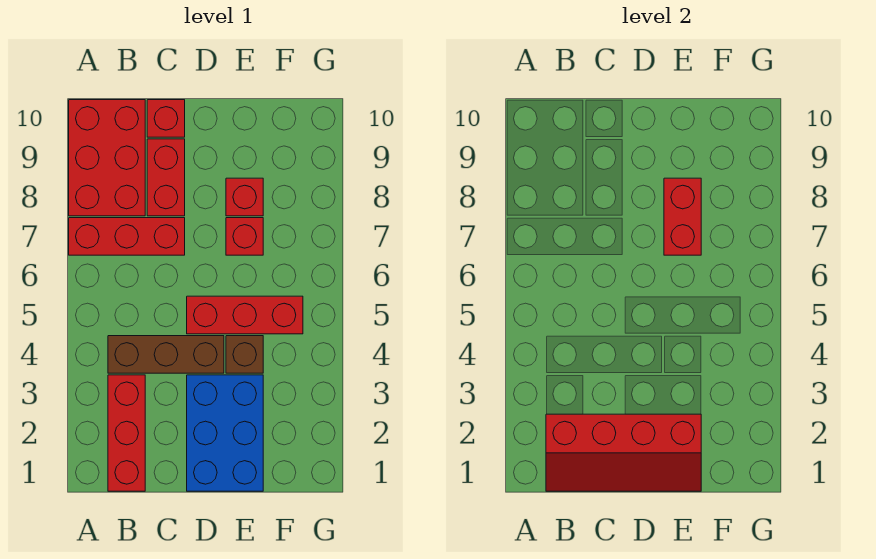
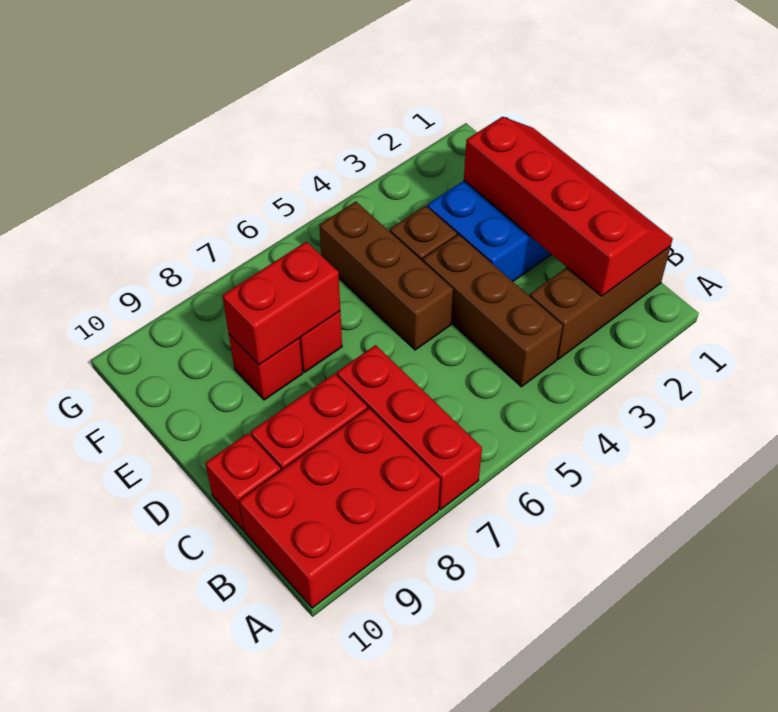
red 1x3 brick [108,375,145,491] -> brown 1x3 brick [530,246,671,359]
red 1x3 brick [187,296,303,334] -> brown 1x3 brick [319,202,453,350]

